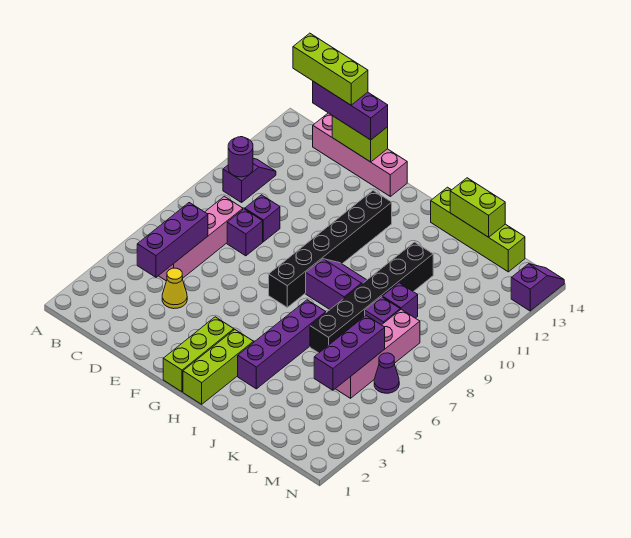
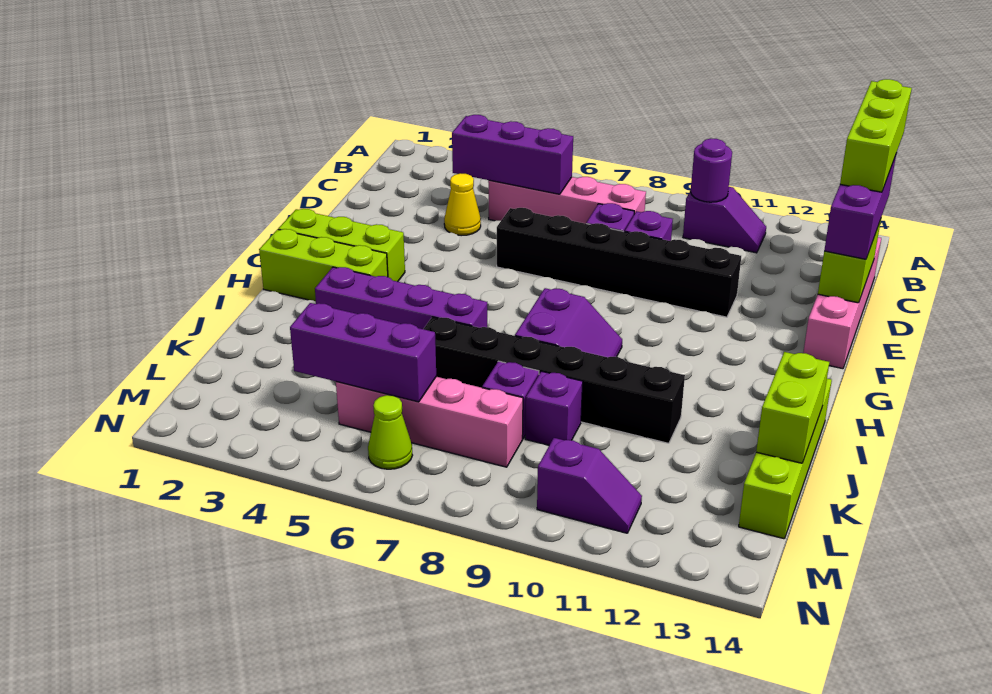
black 1x6 brick [269,191,392,307] -> black 1x6 brick moved to [497,208,741,317]
purple 1x1 cone [374,353,399,393] -> lime 1x1 cone [368,395,413,469]
purple 1x2 slope [511,264,564,311] -> purple 1x2 slope moved to [537,438,642,533]

